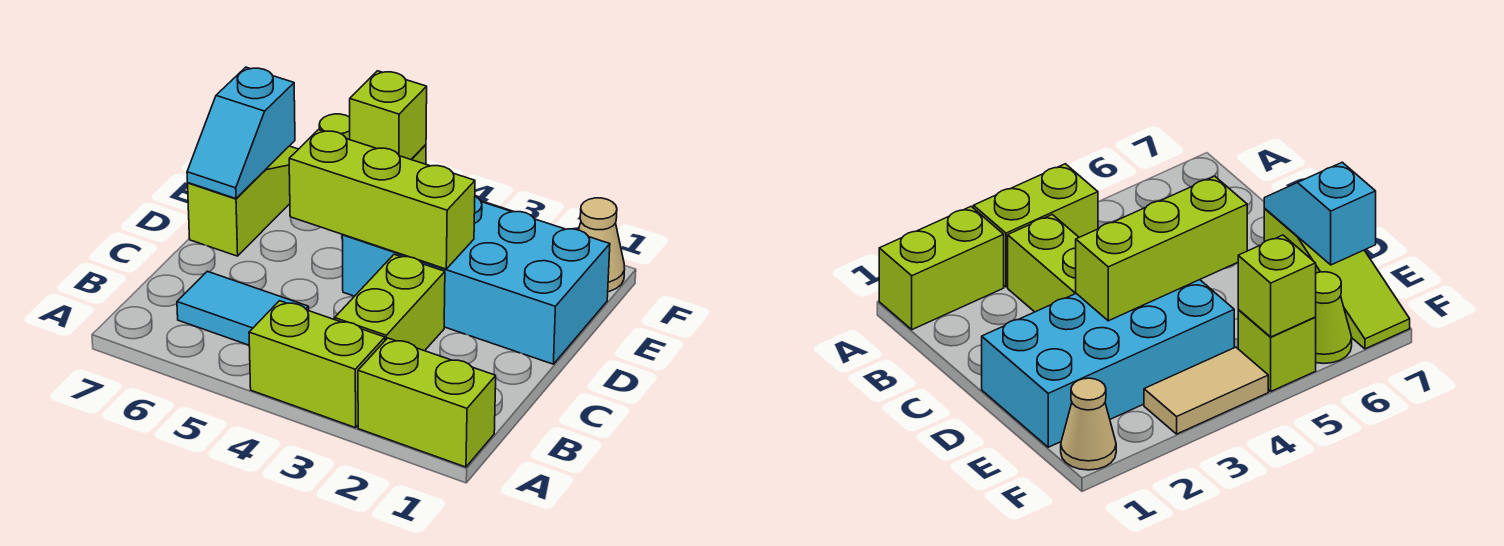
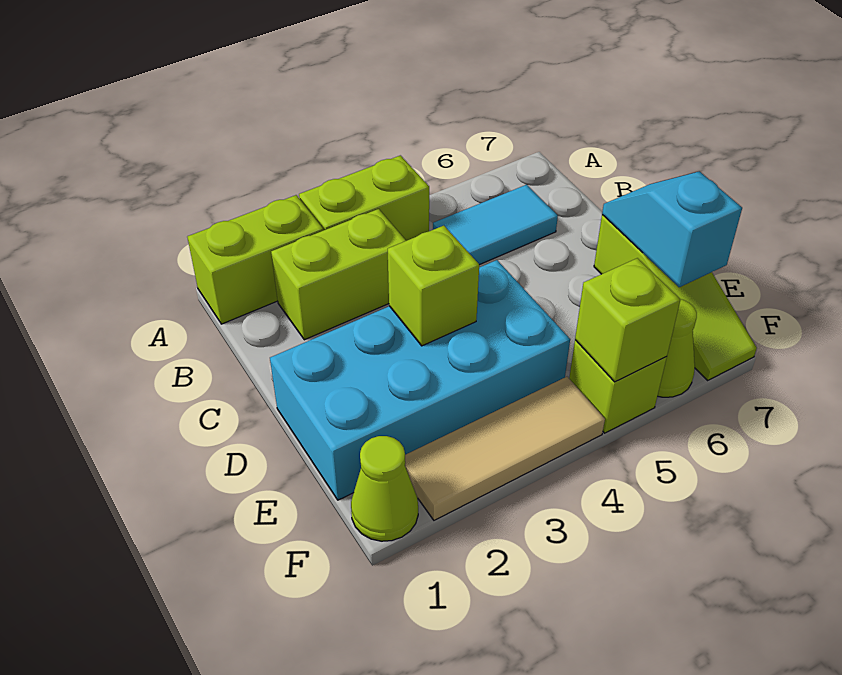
lime 1x2 brick [335,254,445,351] -> lime 1x2 brick turned to [271,209,406,340]
lime 1x3 brick [289,130,475,269] -> lime 1x1 brick [388,226,479,346]
tan 1x1 cone [579,198,625,292] -> lime 1x1 cone [351,436,418,541]
tan 1x2 tile [1144,347,1268,434] -> tan 1x3 tile [405,377,605,520]

